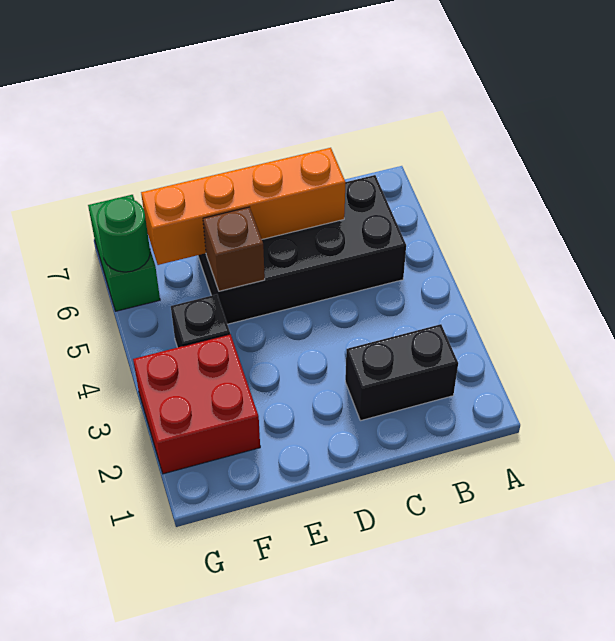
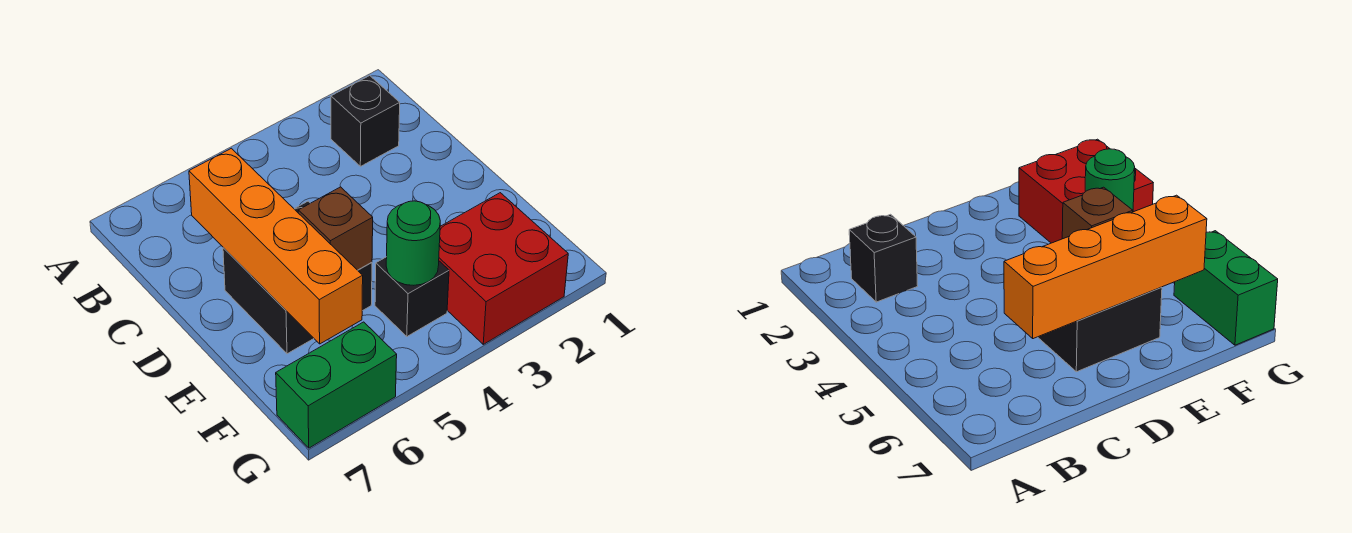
black 1x2 brick [345,324,458,421] -> black 1x1 brick [331,76,400,166]
black 2x4 brick [198,175,406,324] -> black 2x2 brick [223,201,372,354]
green 1x1 round brick [97,198,150,272] -> green 1x1 round brick moved to [386,201,440,285]

